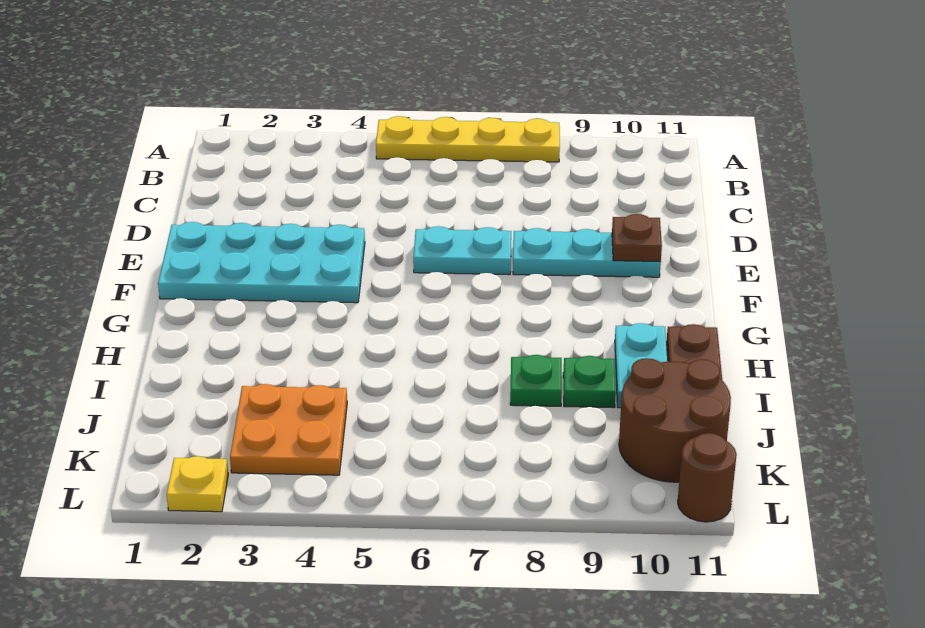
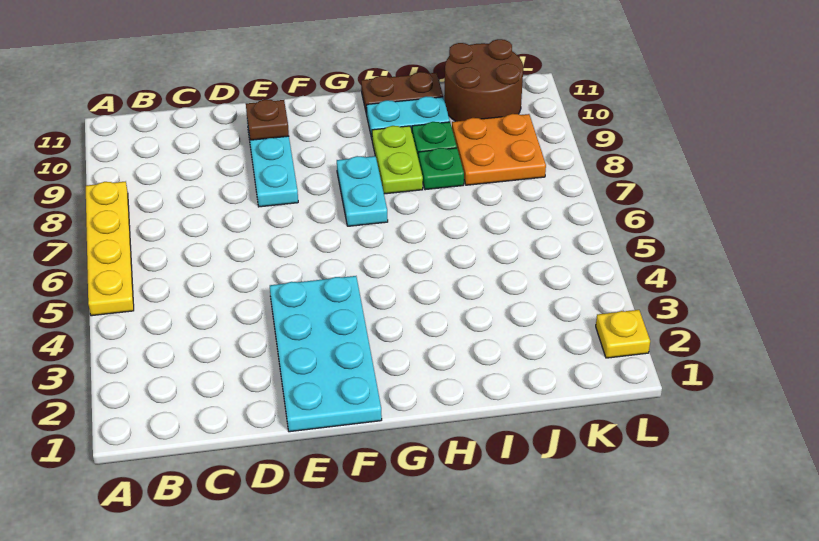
cyan 1x2 plate [413,226,511,275] -> cyan 1x2 plate moved to [337,156,388,226]
none -> lime 1x2 plate [372,126,423,194]
orange 2x2 plate [230,384,347,475] -> orange 2x2 plate moved to [452,114,546,185]
brown 1x1 round brick [678,433,737,522] -> none

